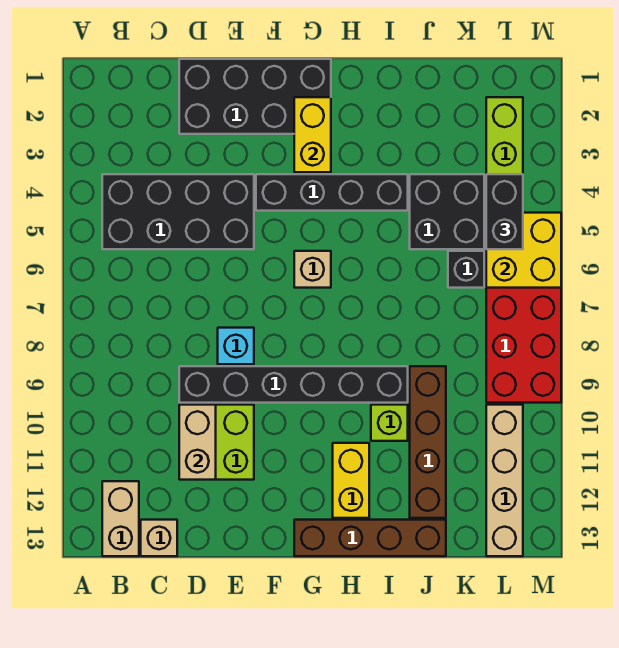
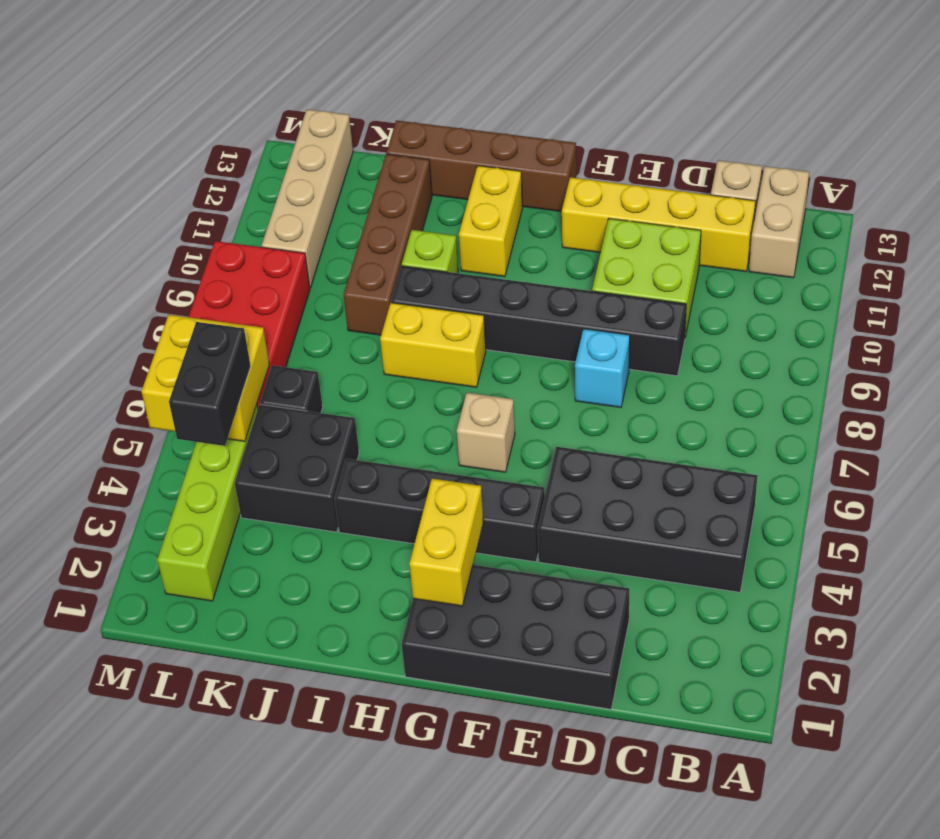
none -> yellow 1x4 brick [562,177,756,271]
tan 1x2 brick [179,405,216,480] -> none
none -> yellow 1x2 brick [380,303,486,387]

